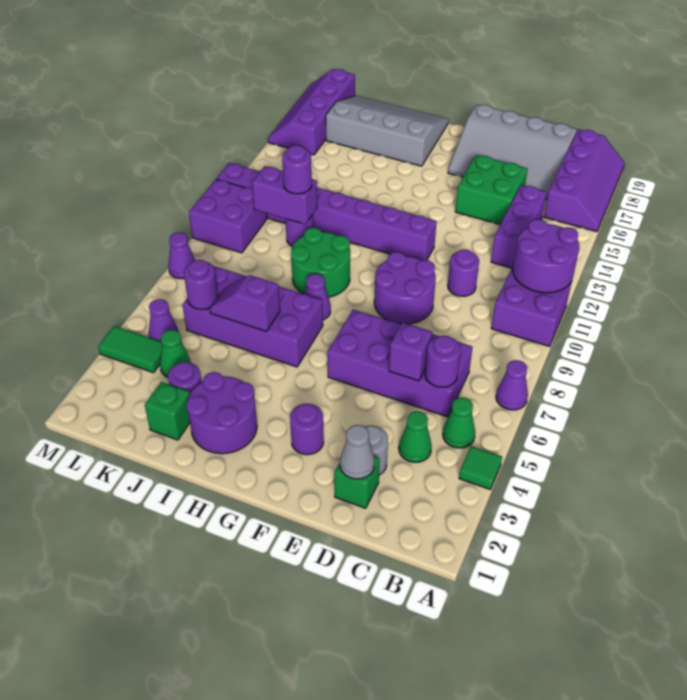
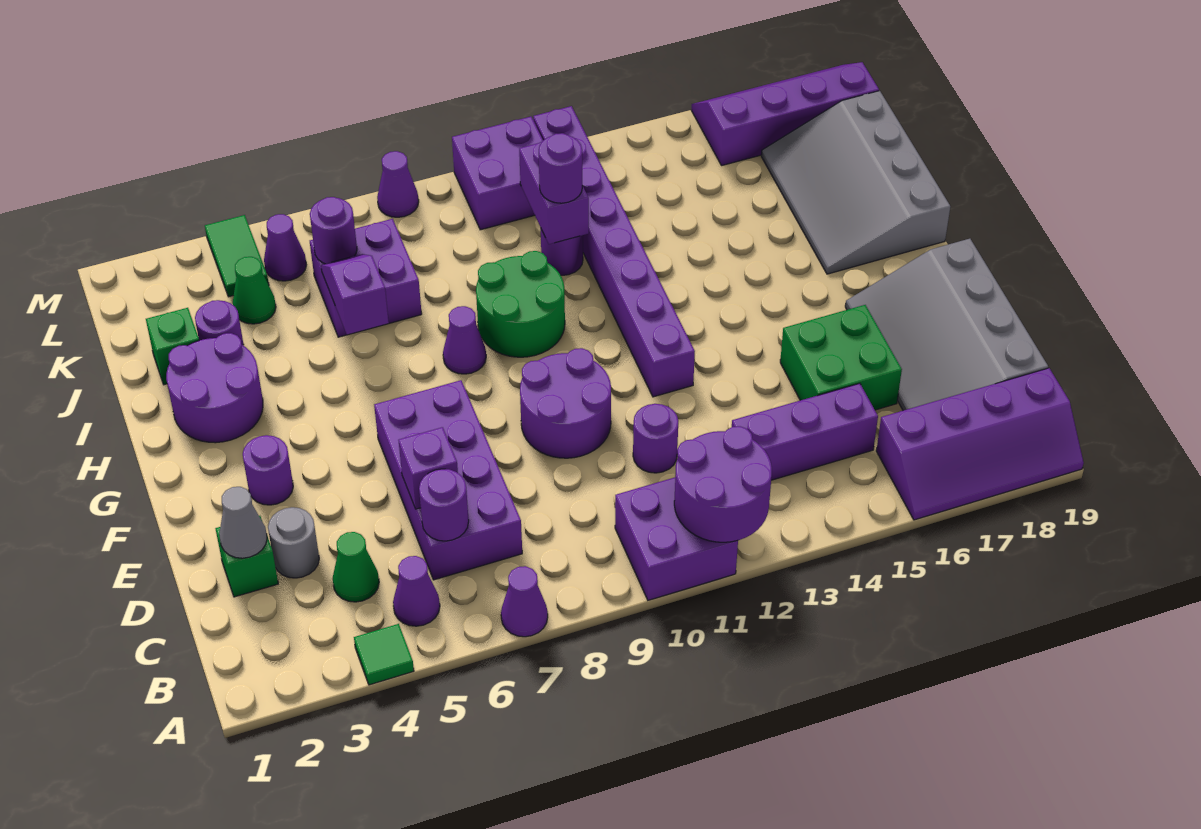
green 1x1 cone [443,397,475,448] -> purple 1x1 cone [393,556,440,626]
purple 2x4 brick [183,266,323,367] -> purple 2x2 brick [310,219,422,337]
grey 3x4 slope [326,96,449,166] -> grey 3x4 slope turned to [761,91,950,274]

